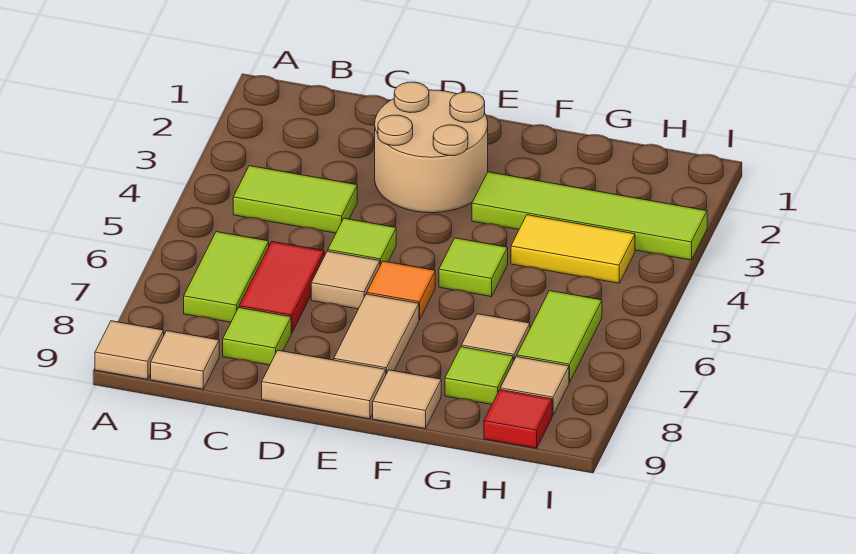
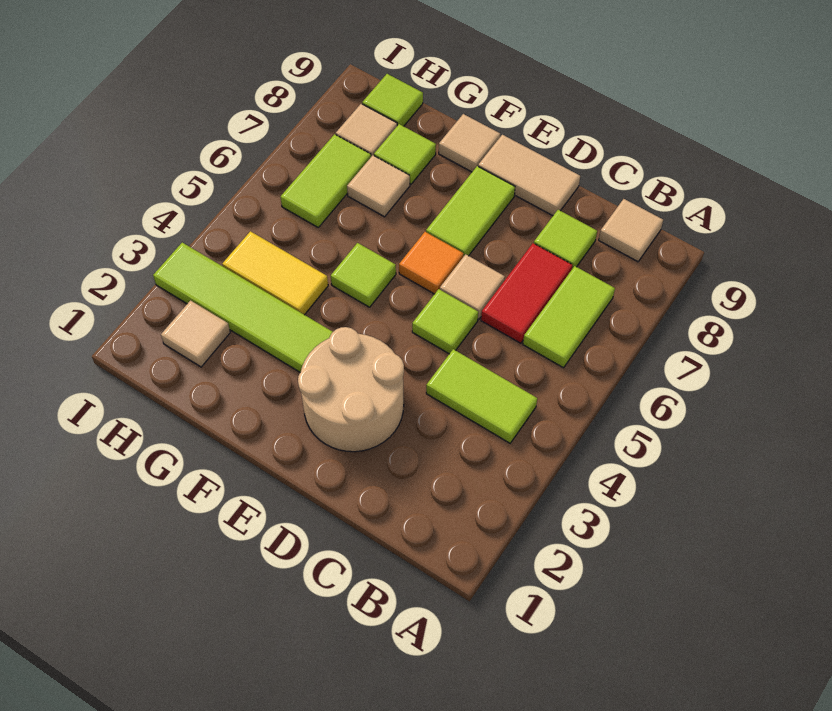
tan 1x1 tile [95,321,164,380] -> tan 1x1 tile moved to [161,301,230,367]
tan 1x2 tile [334,294,419,374] -> lime 1x2 tile [426,166,515,257]
red 1x1 tile [484,390,552,448] -> lime 1x1 tile [362,74,423,126]

